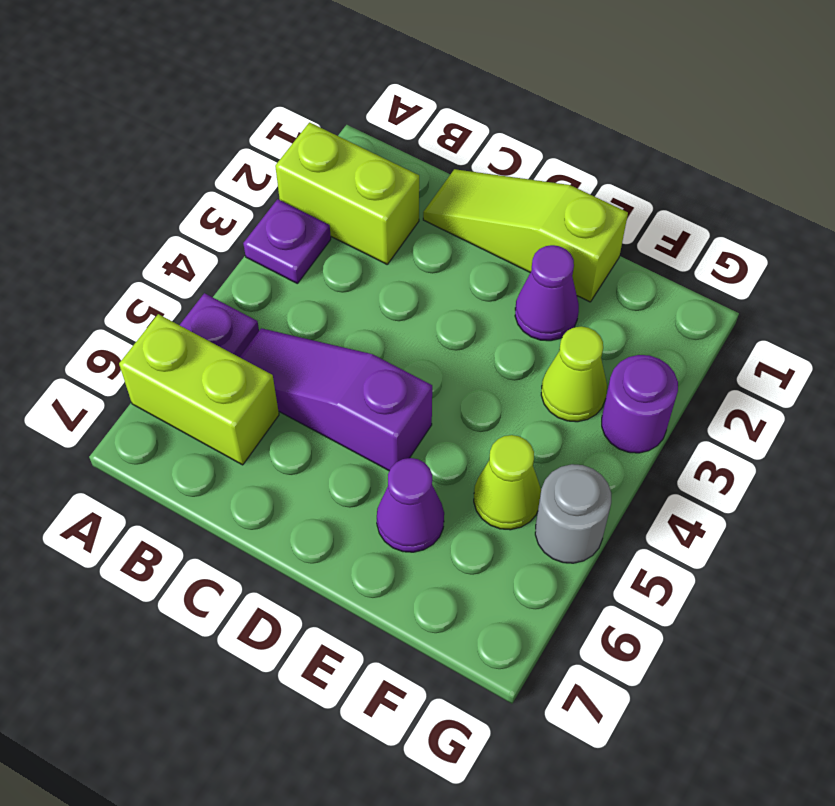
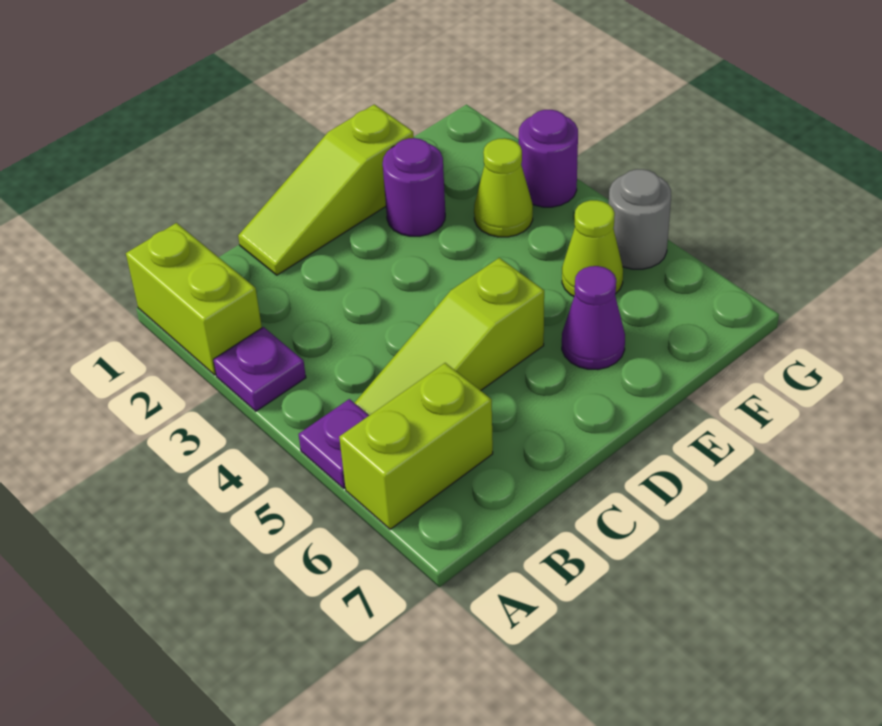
lime 1x2 brick [275,122,419,264] -> lime 1x2 brick turned to [126,223,262,375]
purple 1x3 slope [240,328,432,471] -> lime 1x3 slope [355,258,544,415]
purple 1x1 cone [515,245,579,341] -> purple 1x1 round brick [383,138,445,236]

